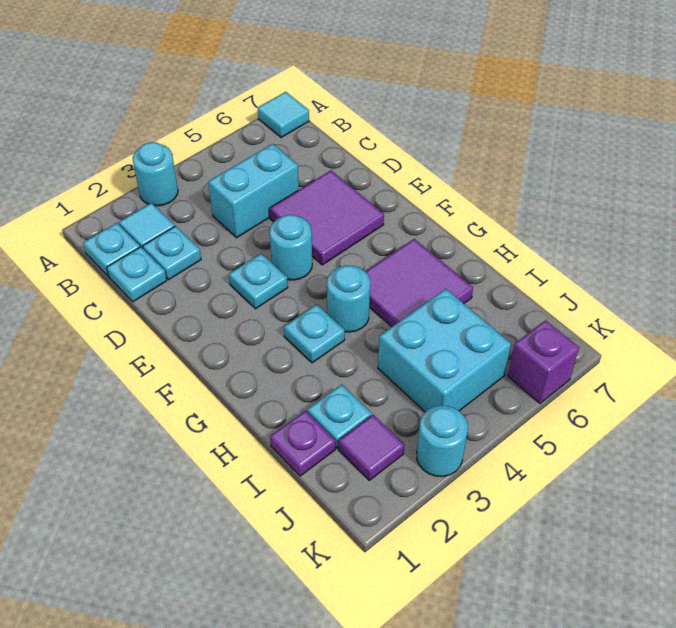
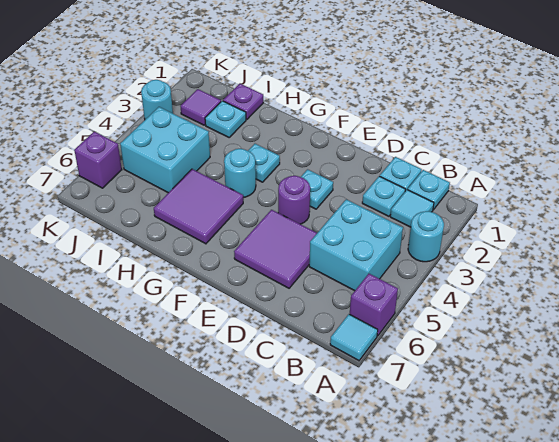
none -> purple 1x1 brick [350,274,398,336]
cyan 1x2 brick [208,144,299,238] -> cyan 2x2 brick [309,199,403,291]
cyan 1x1 round brick [270,215,312,280] -> purple 1x1 round brick [278,176,310,224]

